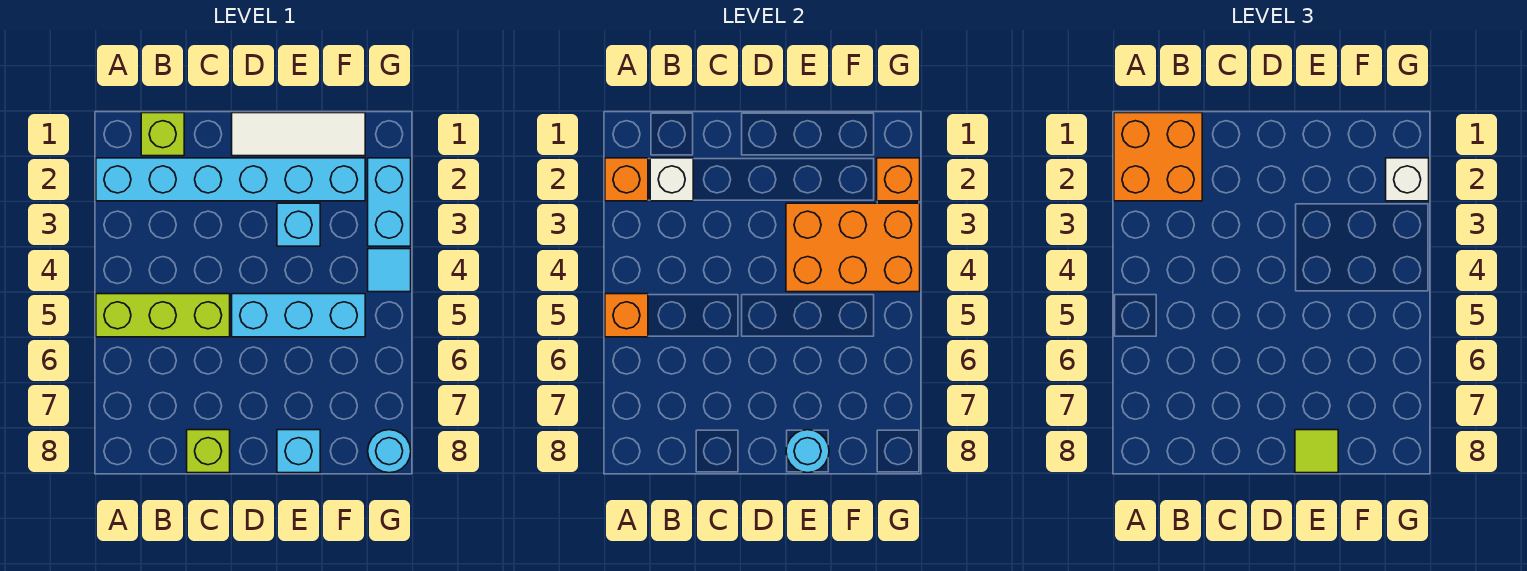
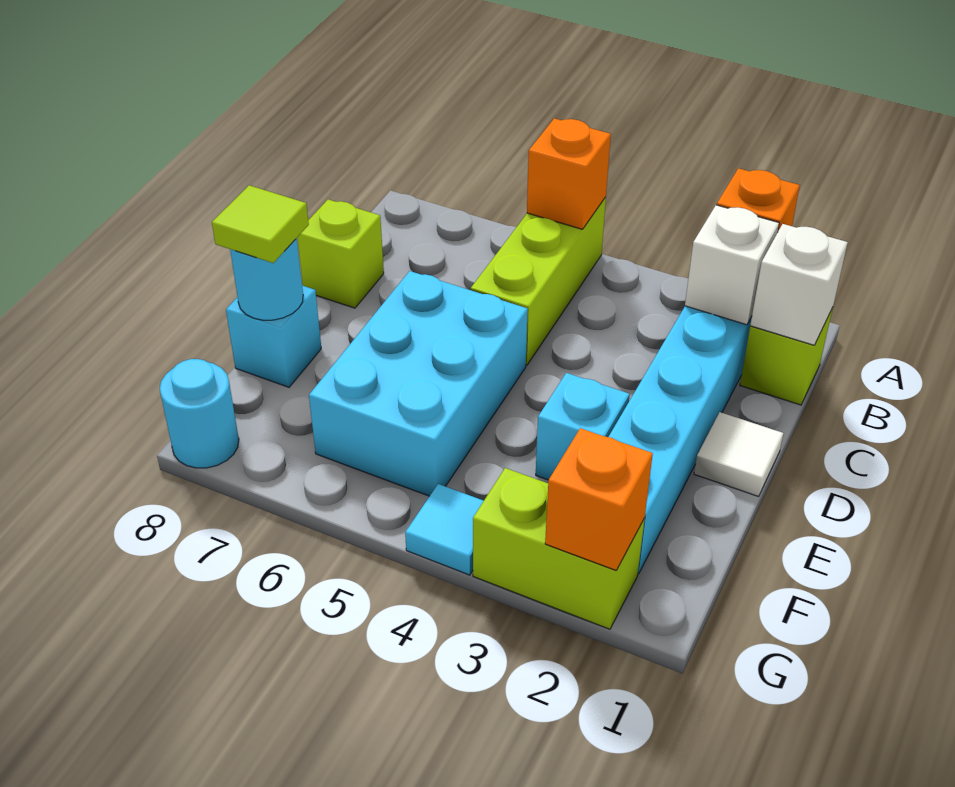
orange 2x2 brick [1114,113,1202,201] -> none
white 1x3 tile [232,113,365,156] -> white 1x1 tile [694,412,783,496]
cyan 1x3 brick [232,294,365,337] -> cyan 2x3 brick [309,271,528,496]
orange 2x3 brick [786,203,920,292] -> none
cyan 1x2 brick [368,158,411,246] -> lime 1x2 brick [473,468,645,629]
white 1x1 brick [1386,158,1429,201] -> white 1x1 brick moved to [750,224,848,345]

